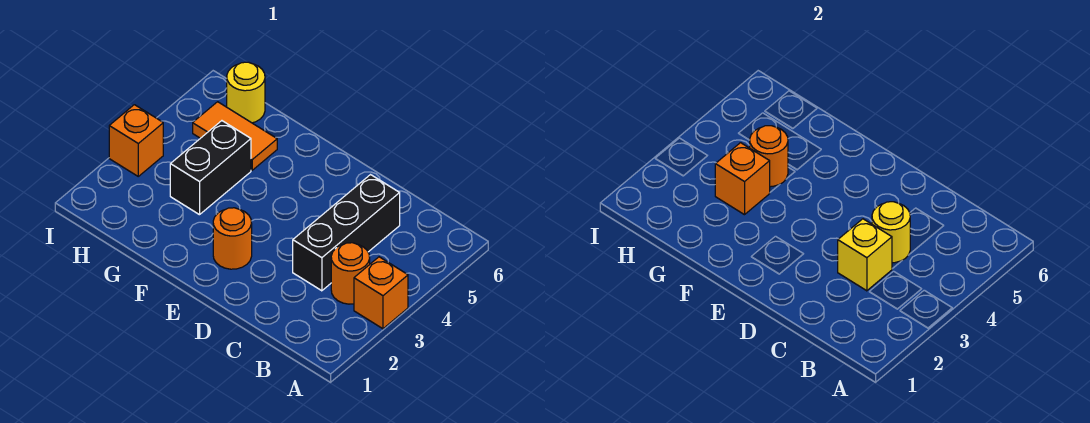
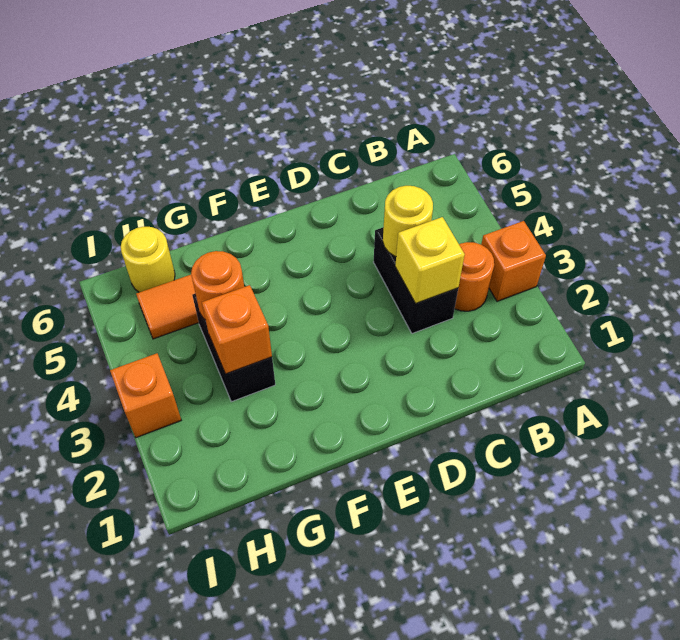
black 1x3 brick [293,175,400,291] -> black 1x2 brick [374,227,458,333]
orange 1x1 round brick [213,208,252,269] -> none

